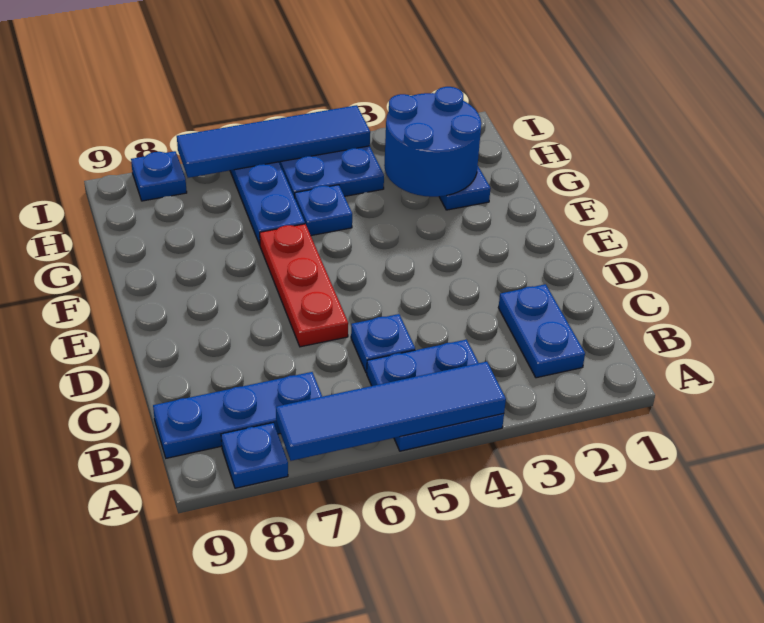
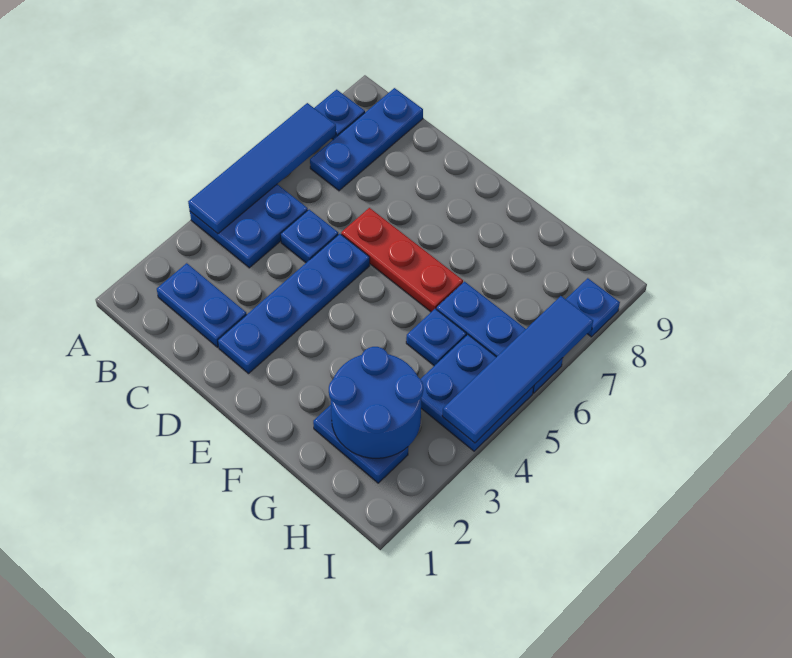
none -> blue 1x4 plate [218,234,370,374]

